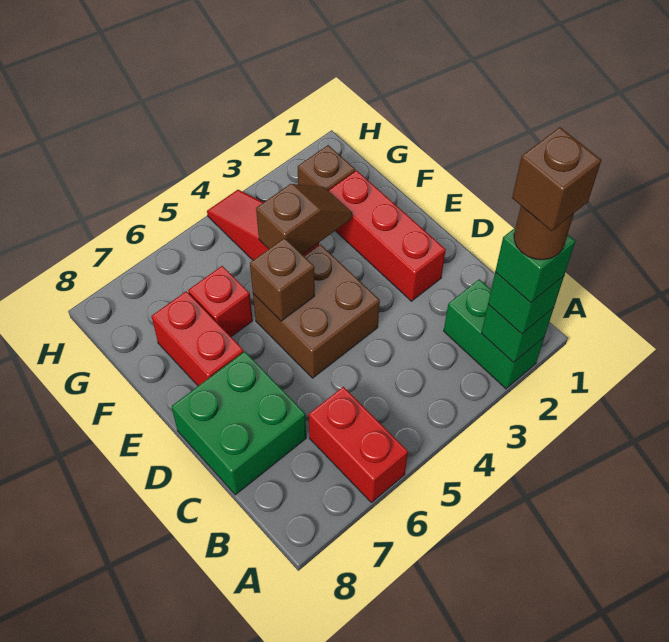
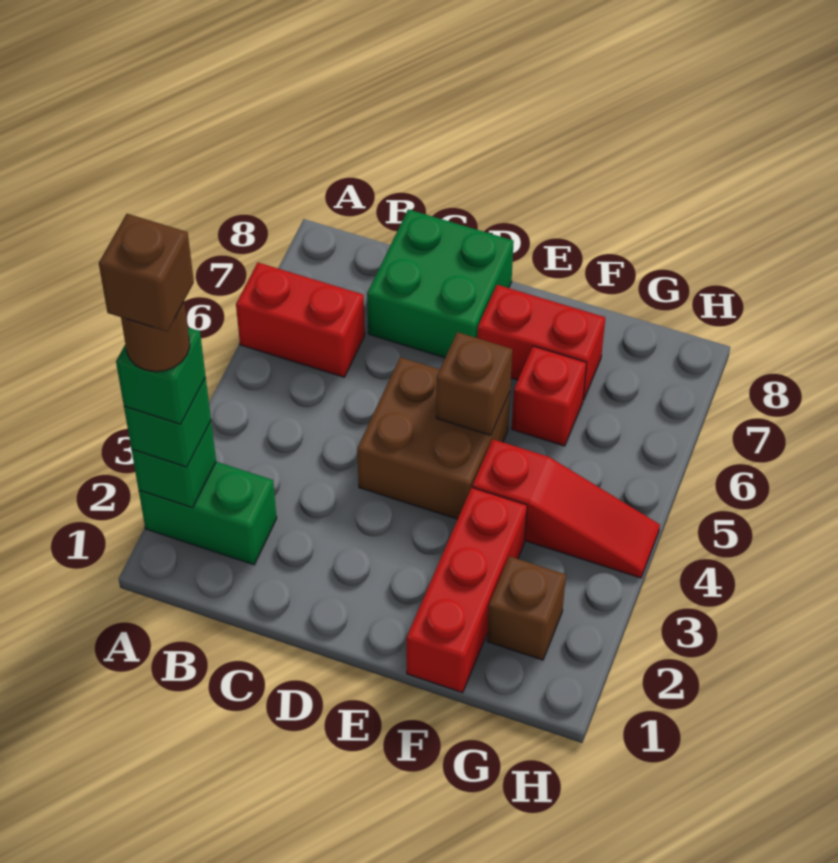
red 1x3 brick [328,170,446,301] -> red 1x3 brick turned to [406,488,527,693]
brown 1x2 slope [256,184,352,255] -> none

